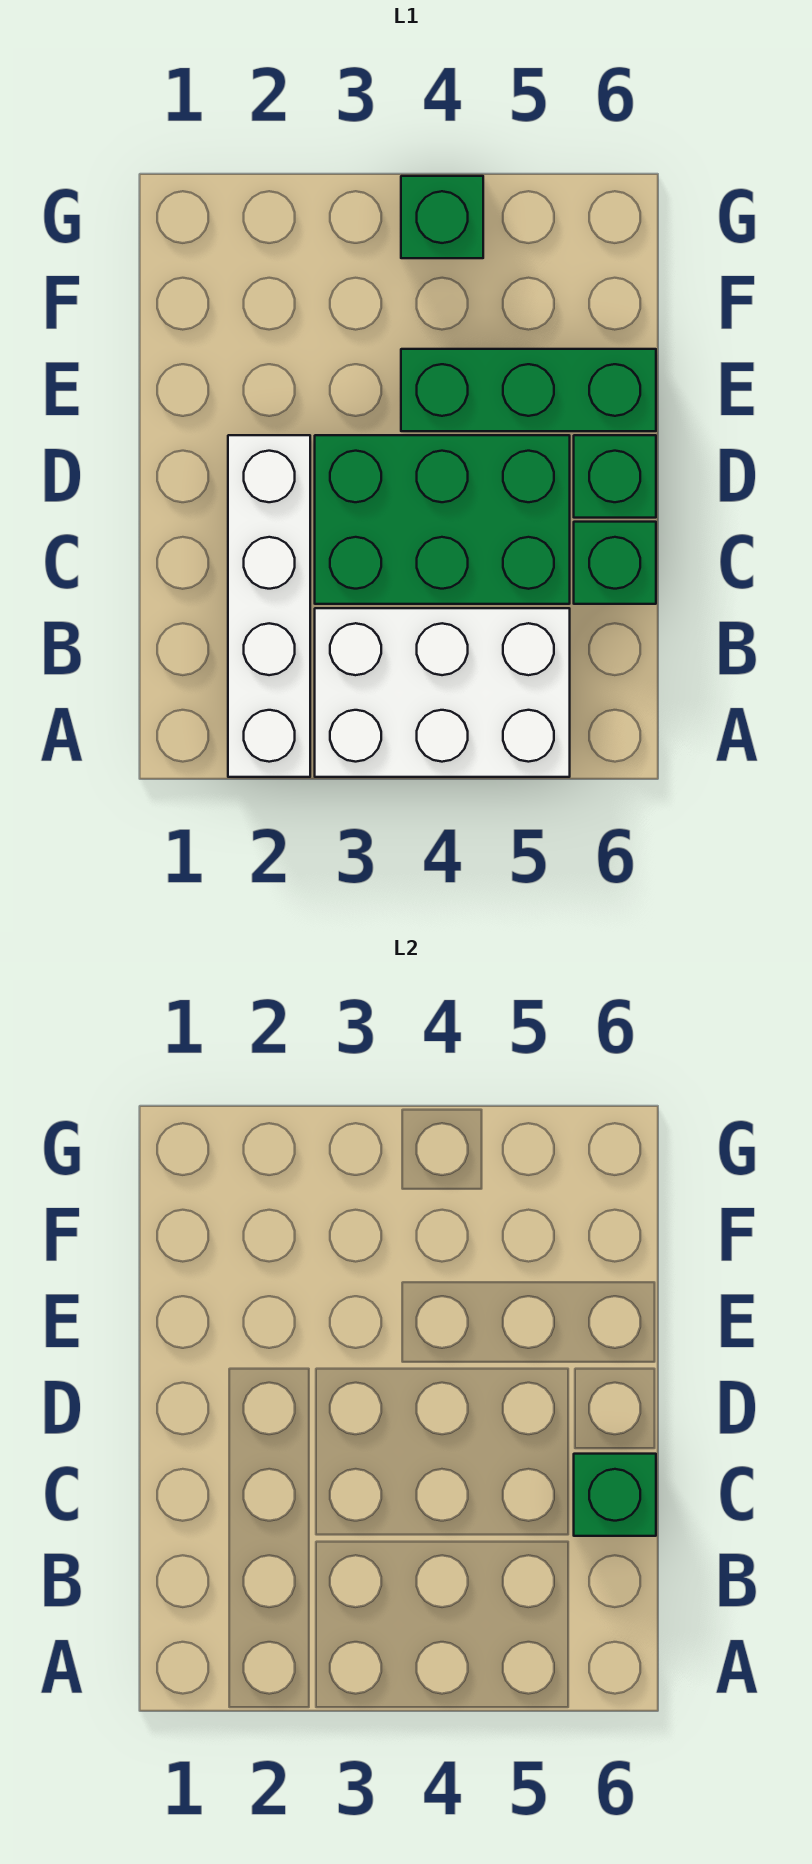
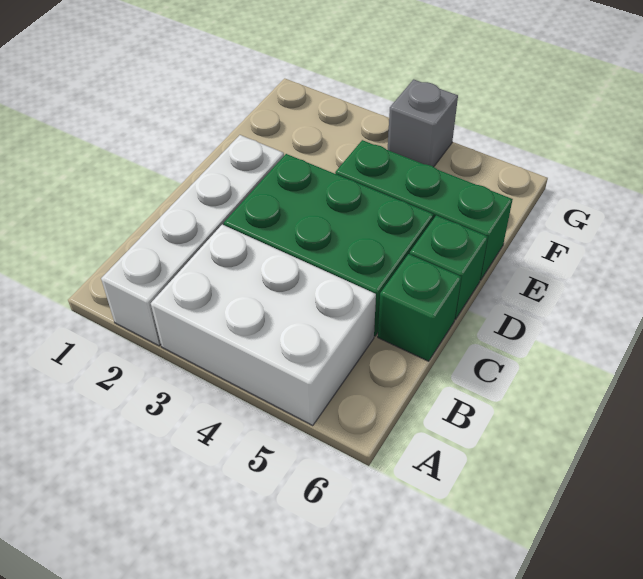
green 1x1 brick [574,1454,656,1536] -> none
green 1x1 brick [401,176,483,258] -> grey 1x1 brick [388,79,458,167]

